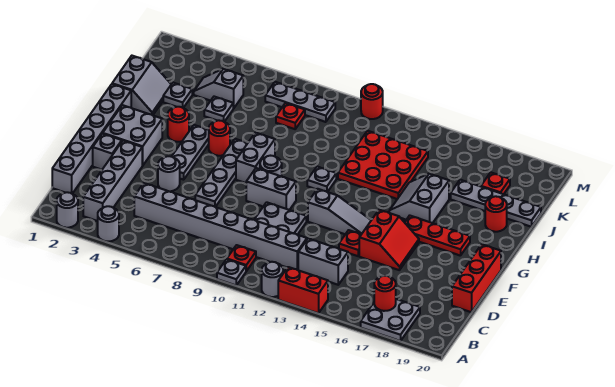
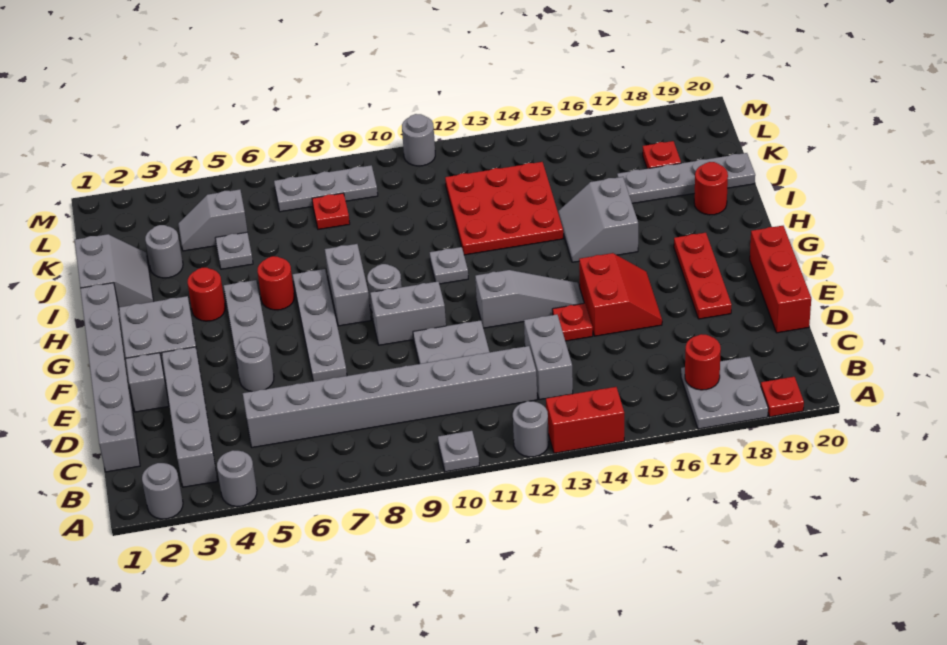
red 1x1 plate [227,245,256,271] -> red 1x1 plate moved to [761,377,804,417]
grey 1x2 brick [298,239,348,285] -> grey 1x2 brick turned to [524,314,573,400]
red 1x3 plate [405,215,470,256] -> red 1x3 plate turned to [674,233,732,319]
grey 1x1 plate [163,83,192,108] -> grey 1x1 round brick [145,225,183,278]
red 1x1 round brick [361,84,383,119] -> grey 1x1 round brick [402,114,435,166]

